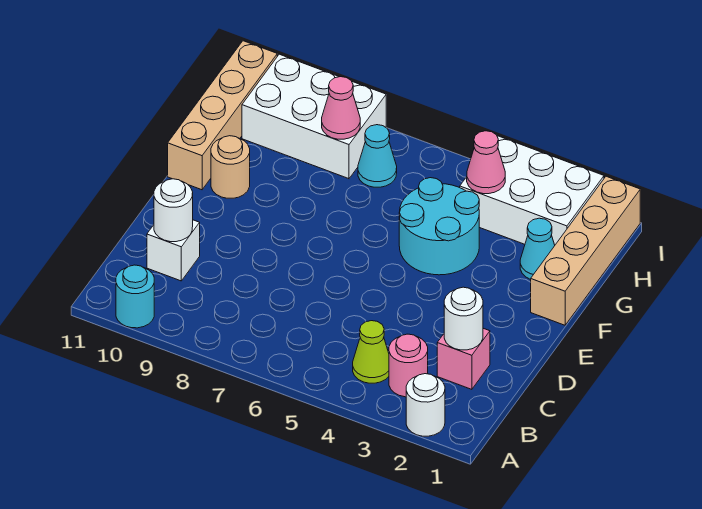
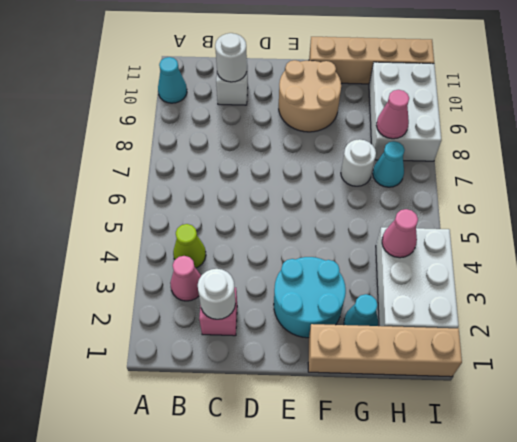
white 1x1 round brick [406,374,445,436] -> white 1x1 round brick moved to [341,139,376,186]
cyan 1x1 round brick [116,265,154,328] -> cyan 1x1 cone [158,57,187,103]
pink 1x1 round brick [389,334,428,397] -> pink 1x1 cone [170,256,201,301]
cyan 2x2 round brick [399,178,479,275] -> cyan 2x2 round brick moved to [274,257,346,338]
tan 1x1 round brick [211,136,250,198] -> tan 2x2 round brick [279,60,341,132]

